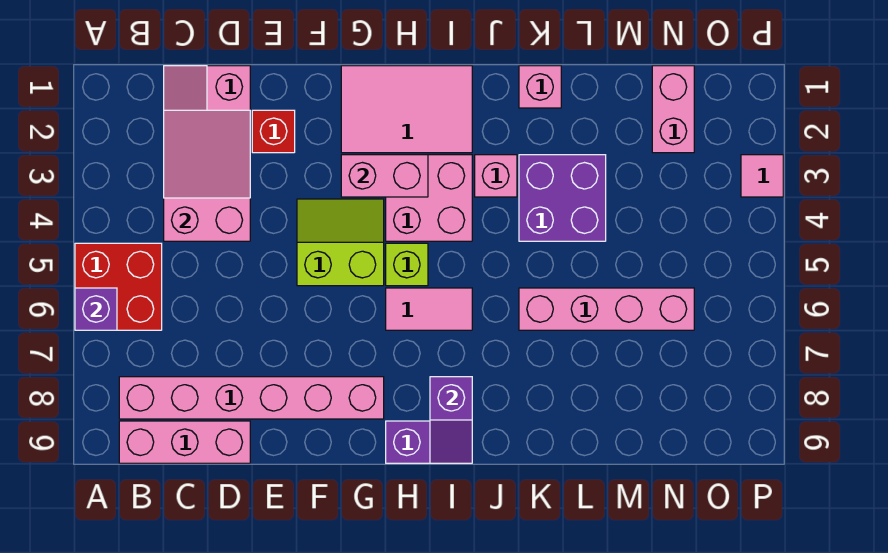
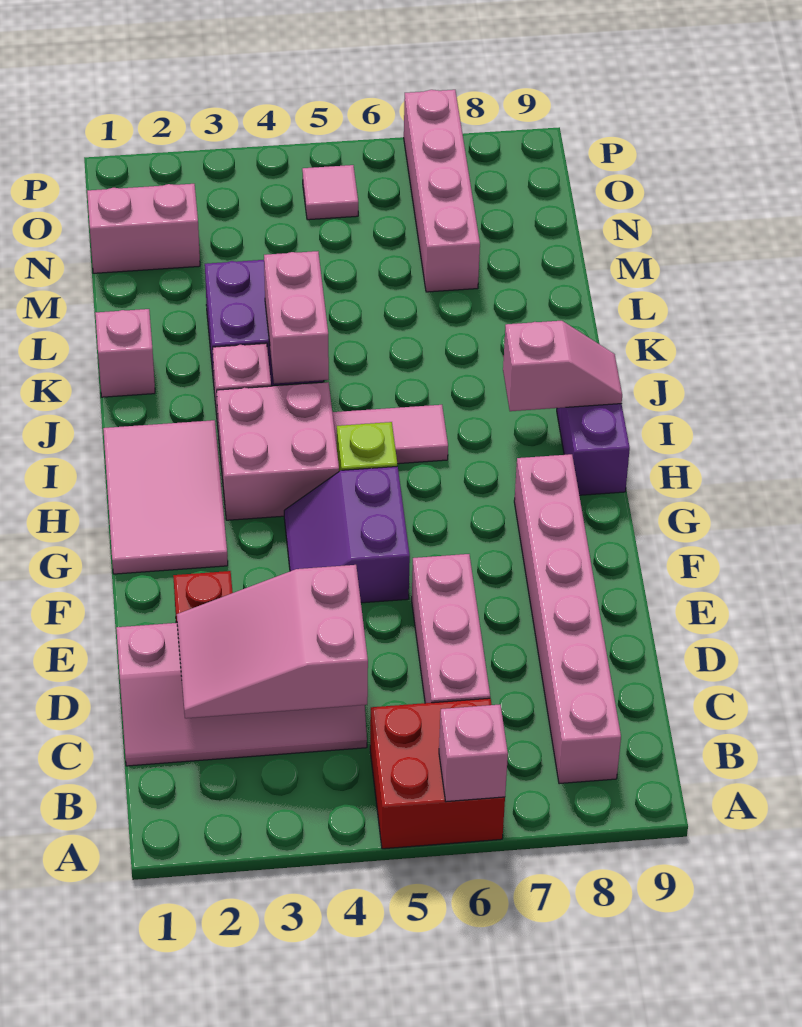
purple 1x1 brick [75,288,117,330] -> pink 1x1 brick [439,705,508,802]
pink 1x3 brick [119,421,250,463] -> pink 1x3 brick moved to [412,554,490,703]
lime 2x2 slope [297,199,384,286] -> purple 2x2 slope [284,466,410,603]
pink 1x2 brick [341,155,428,197] -> pink 1x2 brick moved to [264,251,329,384]
pink 1x2 tile [386,288,472,330] -> pink 1x2 tile turned to [332,405,448,464]
purple 1x2 slope [430,377,472,463] -> pink 1x2 slope [503,321,622,411]
pink 1x4 brick [519,288,694,330] -> pink 1x4 brick moved to [404,90,480,292]
pink 1x1 tile [741,155,783,197] -> pink 1x1 tile moved to [302,165,358,220]

